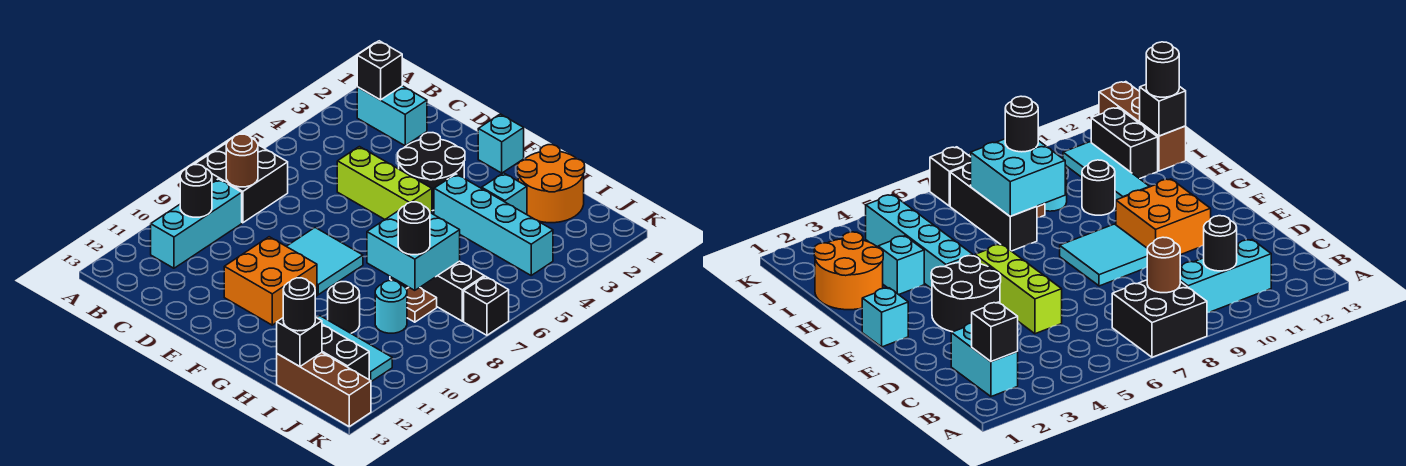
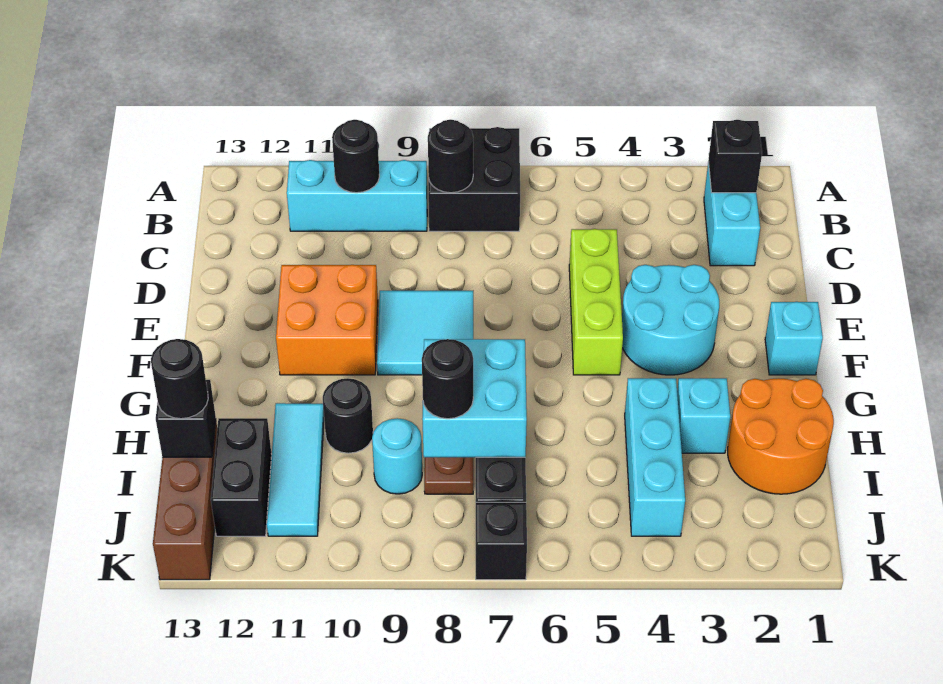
brown 1x1 round brick [226,134,258,187] -> black 1x1 round brick [428,120,473,193]
black 2x2 round brick [398,133,465,211] -> cyan 2x2 round brick [622,265,719,375]
cyan 1x4 brick [434,174,553,275] -> cyan 1x3 brick [625,378,685,536]

